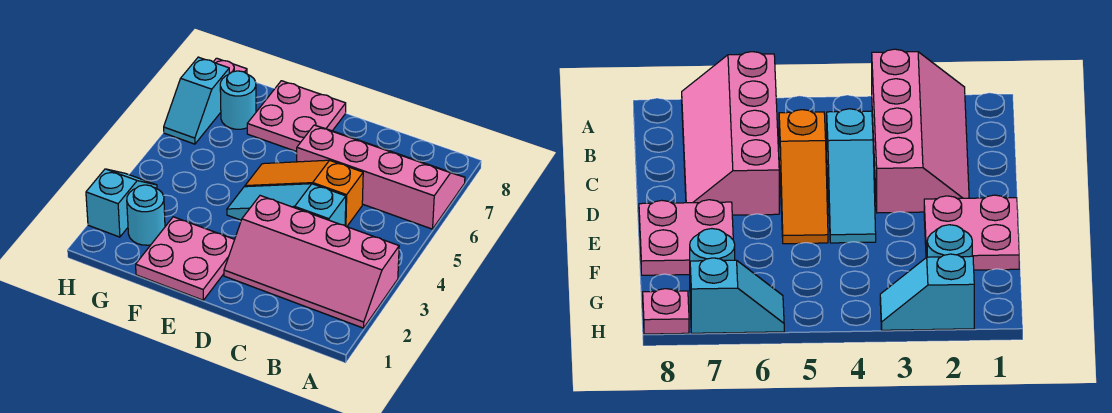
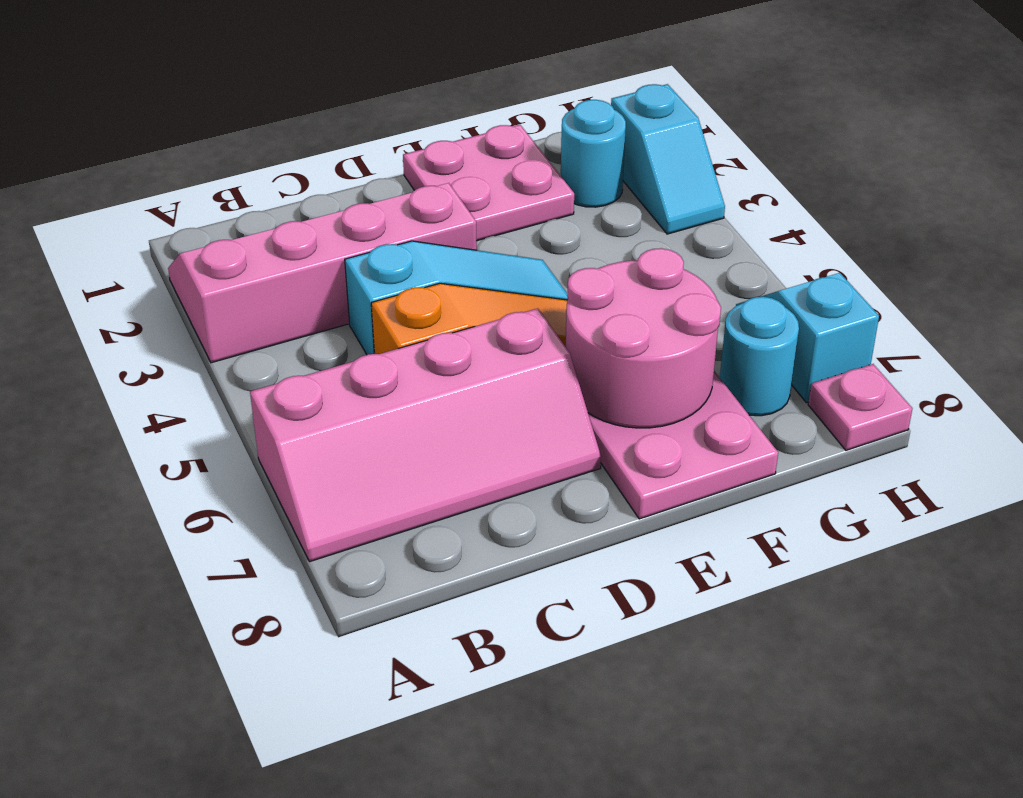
none -> pink 2x2 round brick [566,248,721,428]

